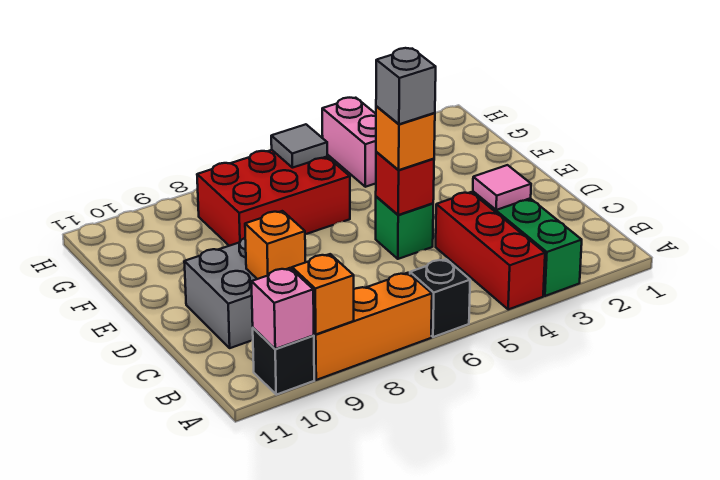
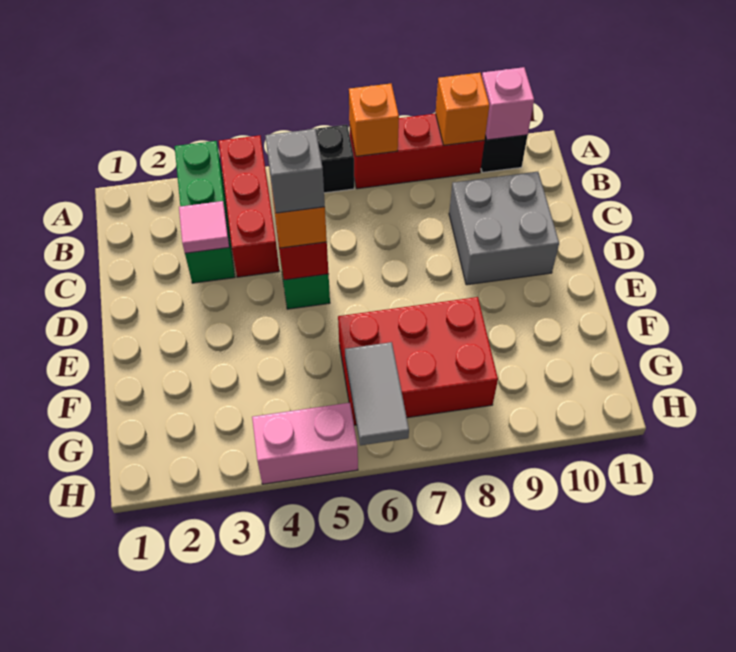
orange 1x3 brick [314,273,432,380] -> red 1x3 brick [350,114,485,189]
orange 1x1 brick [245,211,305,279] -> orange 1x1 brick moved to [349,84,399,156]
pink 1x2 brick [322,98,376,187] -> pink 1x2 brick turned to [252,403,358,484]
grey 1x1 tile [271,124,327,168] -> grey 1x2 tile [345,342,409,445]

